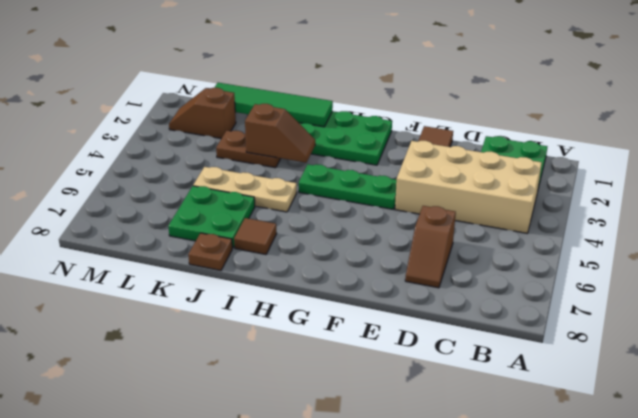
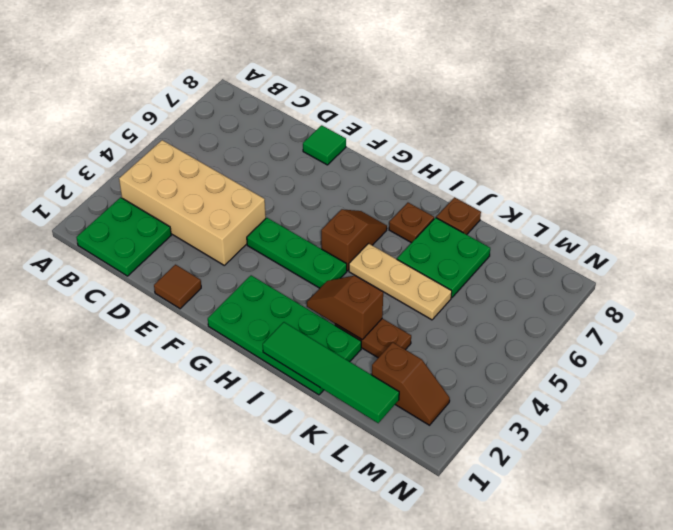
brown 1x2 slope [405,206,456,288] -> brown 1x2 slope moved to [321,209,387,271]
none -> green 1x1 tile [303,125,346,165]
brown 1x1 tile [234,218,277,254] -> brown 1x1 plate [389,203,434,243]

